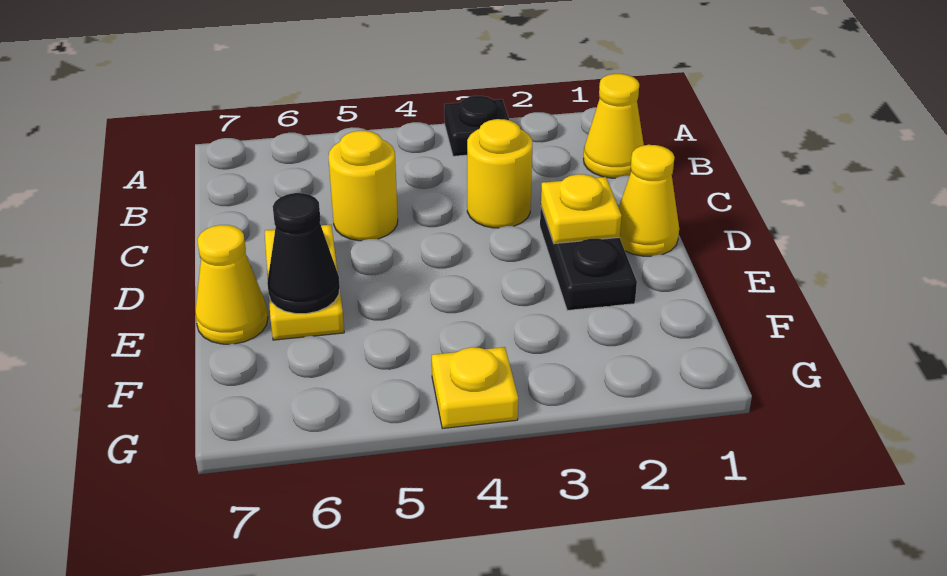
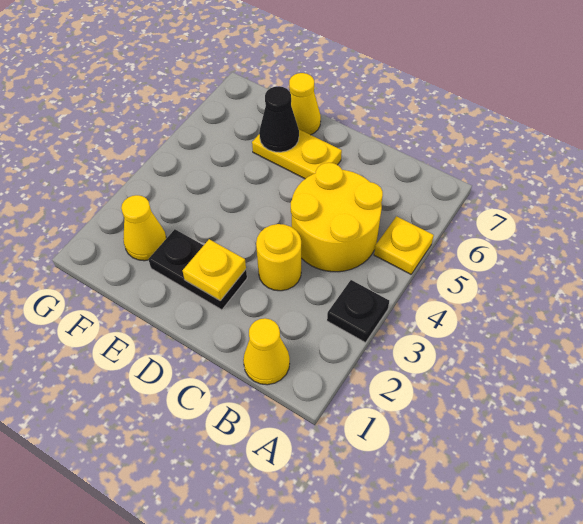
yellow 1x1 round brick [328,131,398,241] -> yellow 2x2 round brick [291,163,383,272]
yellow 1x1 cone [619,145,679,256] -> yellow 1x1 cone moved to [121,195,166,261]
yellow 1x1 plate [432,347,518,429] -> yellow 1x1 plate moved to [374,216,434,274]

